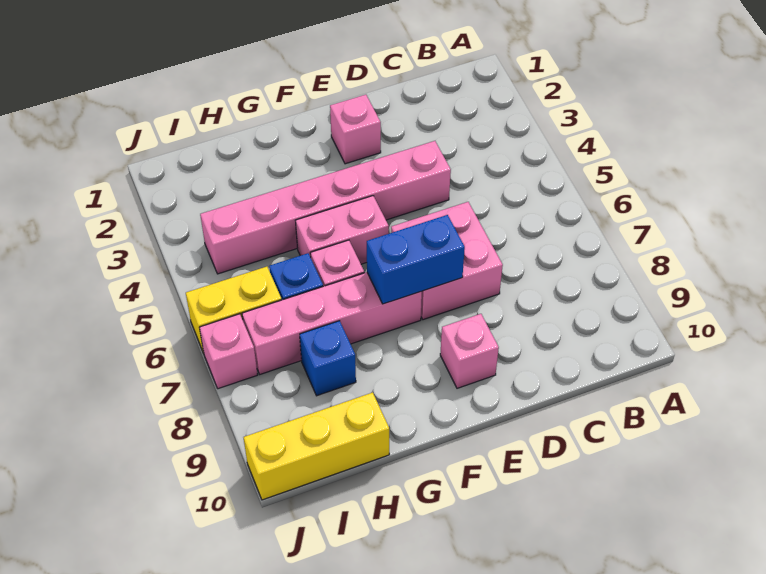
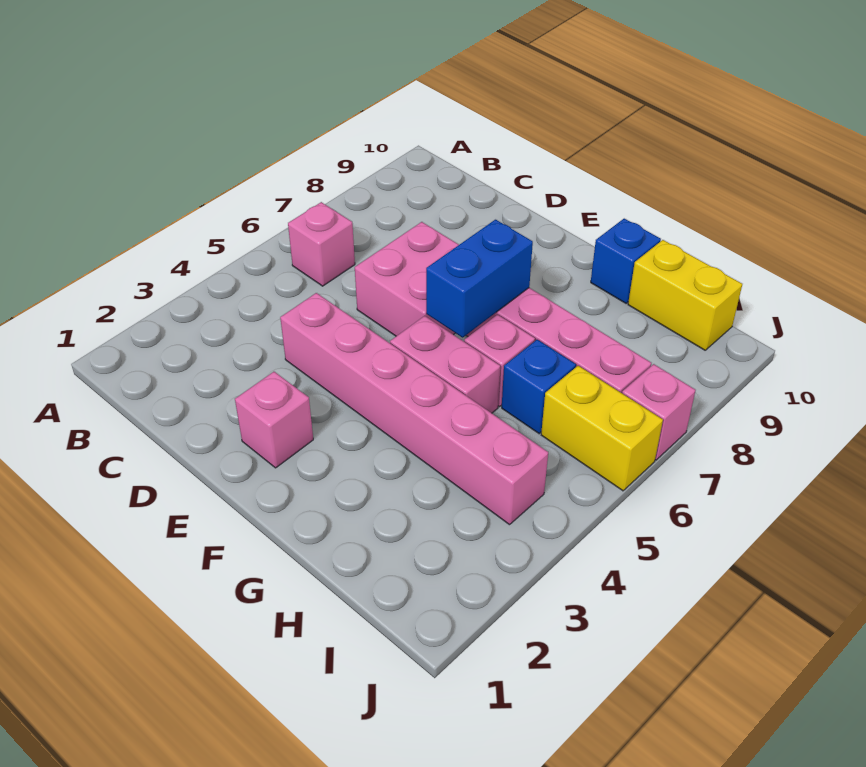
blue 1x2 brick [367,215,465,304] -> blue 1x2 brick turned to [426,220,533,338]
pink 1x1 brick [440,314,499,388] -> pink 1x1 brick moved to [288,202,355,286]
blue 1x1 brick [300,321,356,396] -> blue 1x1 brick moved to [591,219,661,303]
yellow 1x3 brick [243,392,389,500] -> yellow 1x2 brick [628,240,742,350]

